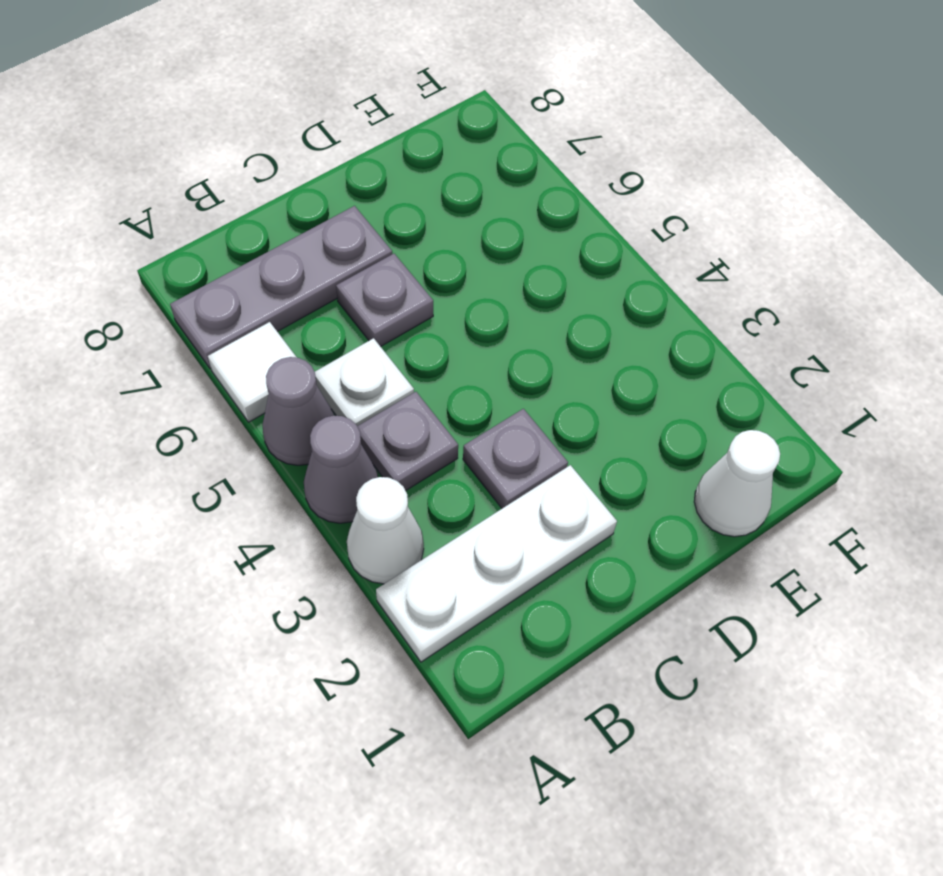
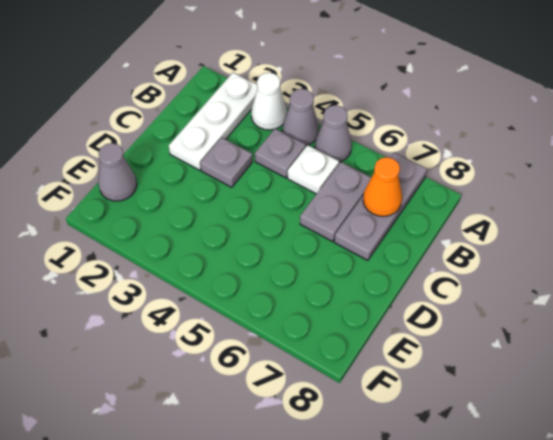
white 1x1 tile [208,322,297,422] -> none
none -> orange 1x1 cone [363,157,402,216]
grey 1x1 plate [336,254,433,347] -> grey 1x2 plate [300,162,371,242]
white 1x1 cone [694,430,780,537] -> grey 1x1 cone [98,143,137,201]

